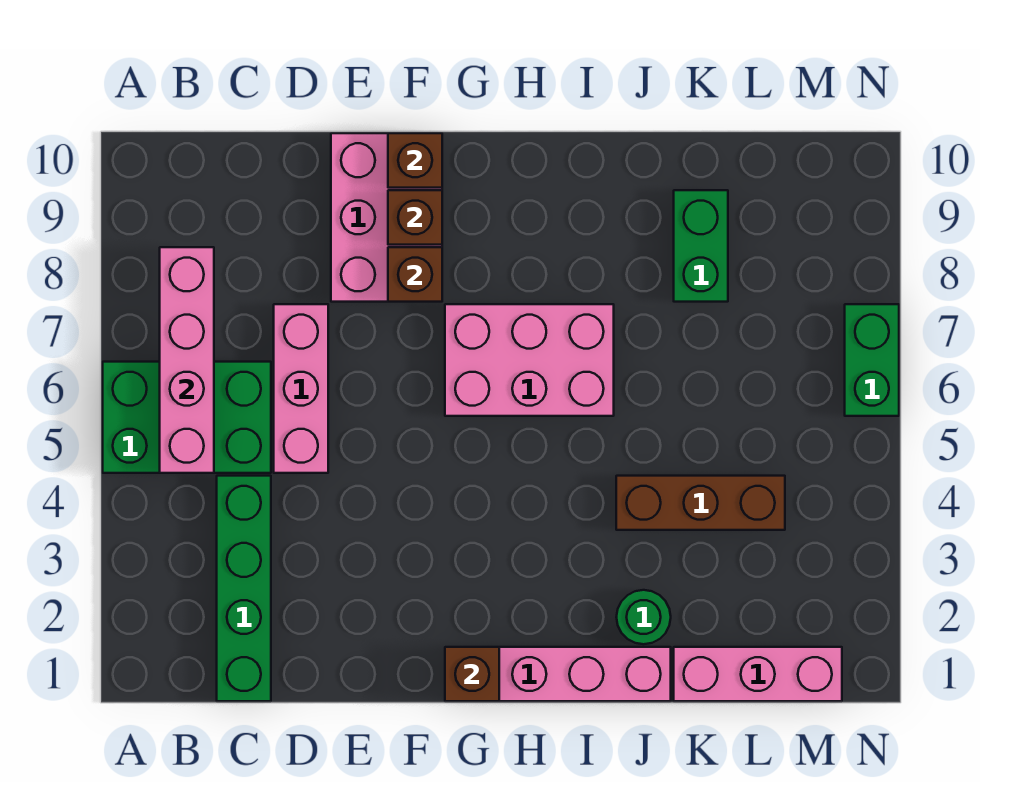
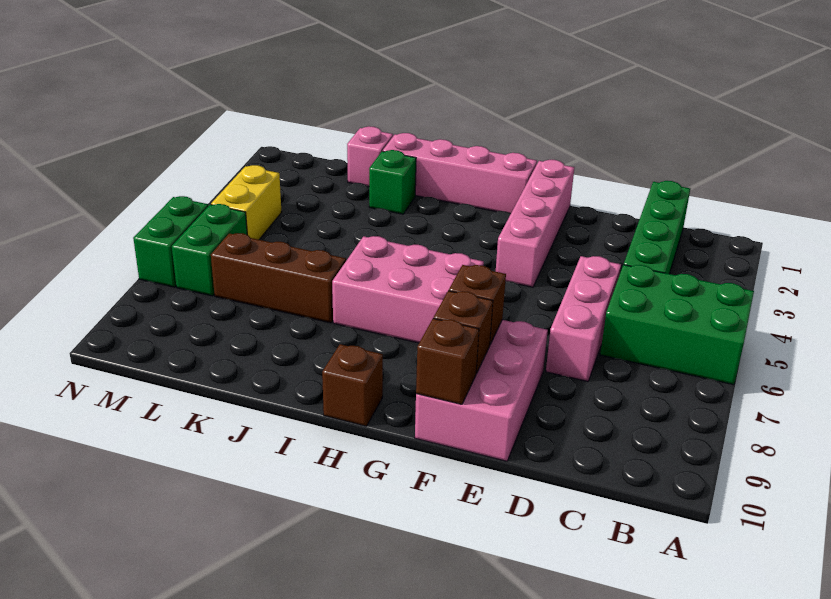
pink 1x4 brick [160,247,214,473] -> pink 1x4 brick moved to [496,160,574,287]
brown 1x1 brick [445,647,499,701] -> brown 1x1 brick moved to [322,344,383,426]
green 1x1 round brick [616,590,671,644] -> green 1x1 brick [369,150,416,214]
brown 1x3 brick [616,476,785,530] -> brown 1x3 brick moved to [211,233,346,323]
pink 1x3 brick [674,647,842,701] -> pink 1x1 brick [347,126,393,186]
green 1x2 brick [674,190,728,302] -> green 1x2 brick moved to [172,204,247,296]
none -> yellow 1x2 brick [211,165,282,240]

